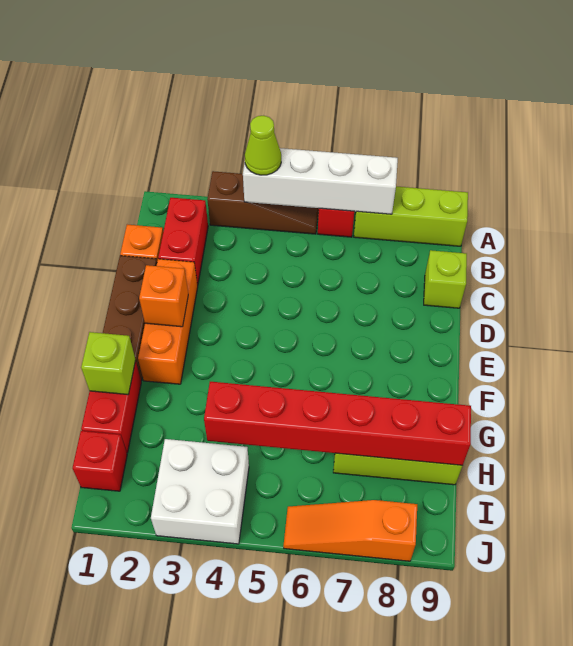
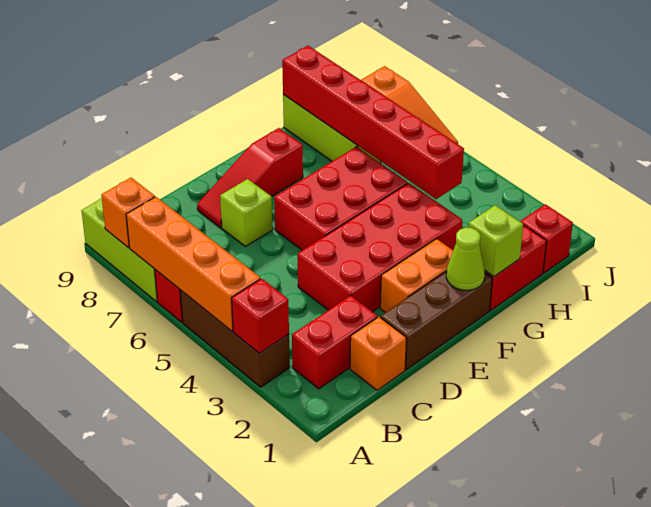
brown 1x3 slope [207,171,319,234] -> brown 1x3 brick [180,290,290,387]
none -> red 1x1 brick [232,279,289,353]
white 1x4 brick [243,148,398,214] -> orange 1x4 brick [126,197,260,331]
lime 1x1 cone [245,116,281,175] -> lime 1x1 cone moved to [446,228,485,290]
lime 1x1 brick [424,250,467,308] -> lime 1x1 brick moved to [220,179,273,247]
orange 1x3 brick [138,259,198,384] -> orange 1x2 brick [380,239,453,312]
none -> red 2x4 brick [298,183,462,312]
none -> red 1x3 slope [197,128,303,227]
orange 1x1 brick [139,265,188,327] -> orange 1x1 brick moved to [101,178,155,248]
none -> red 2x3 brick [274,147,408,250]
white 2x2 brick [151,439,249,544] -> none

